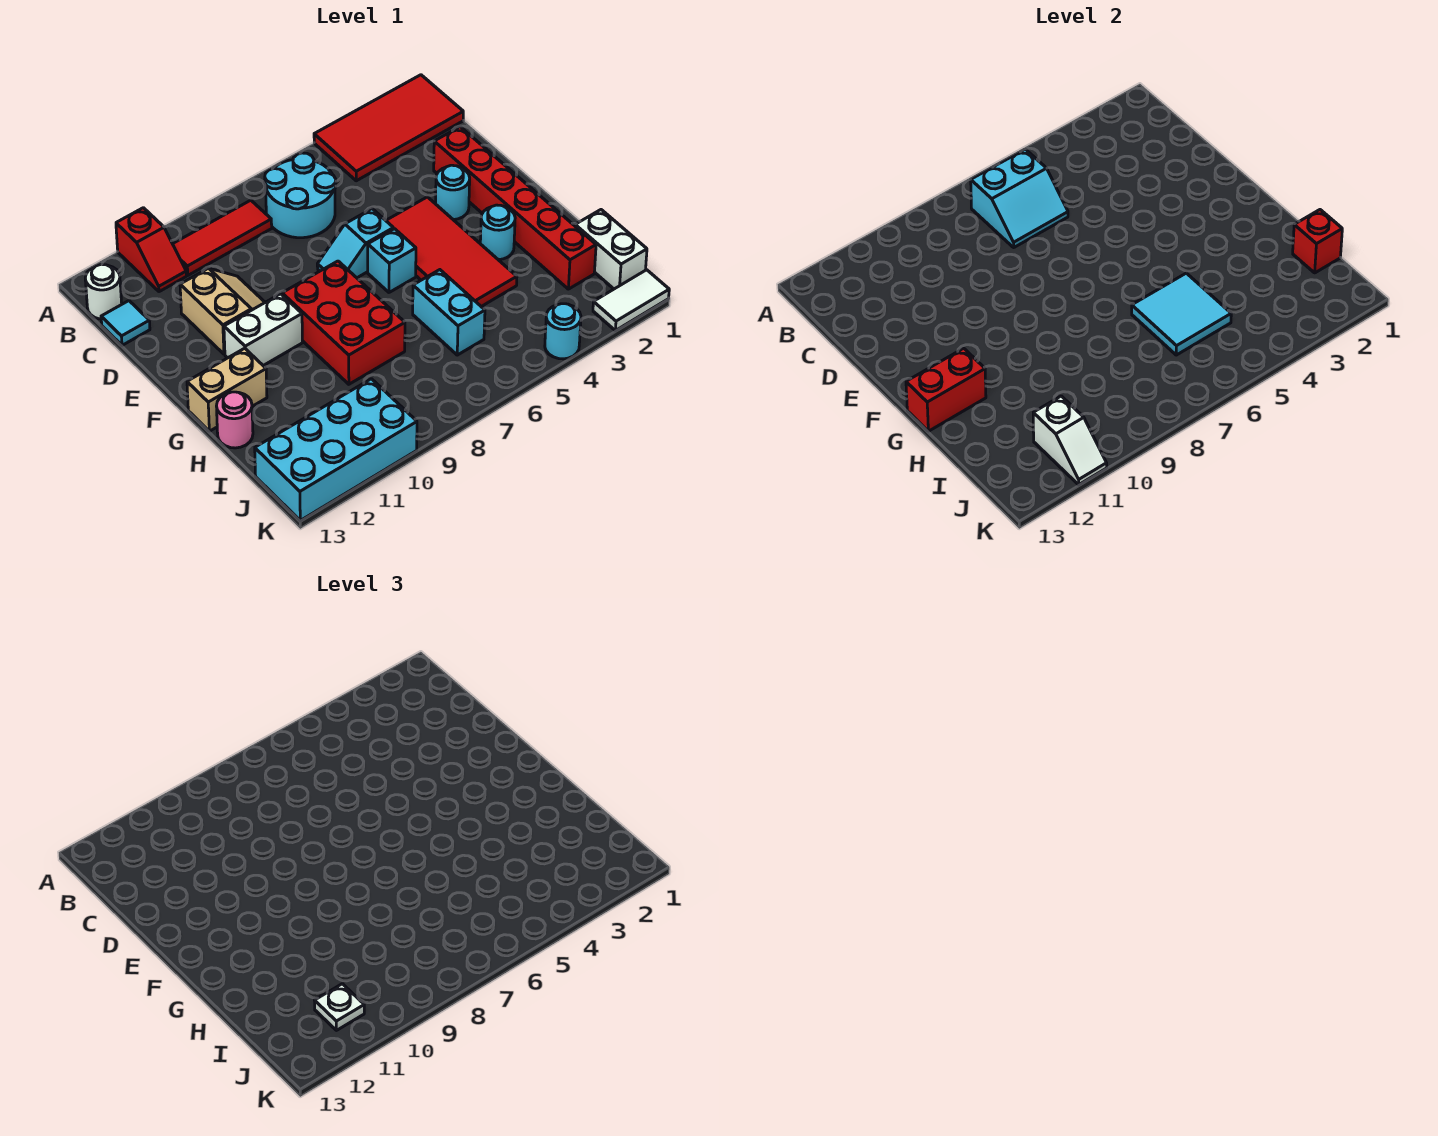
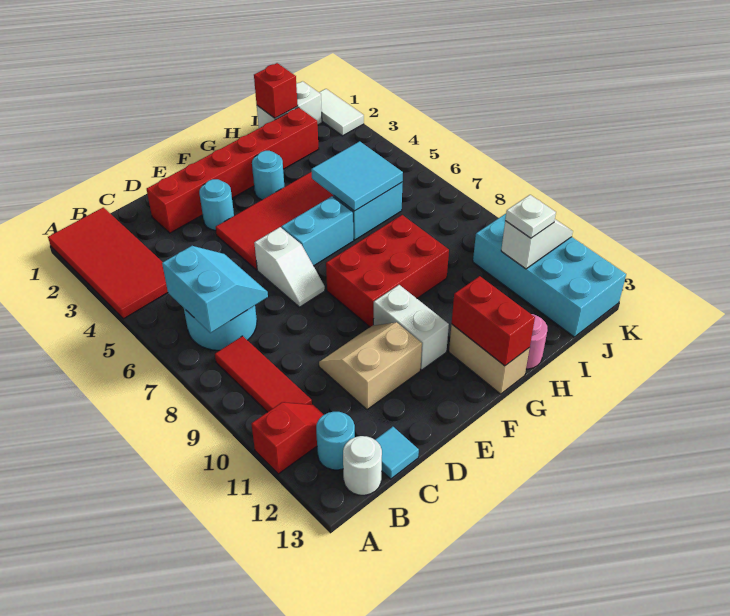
cyan 1x2 slope [317,209,393,278] -> white 1x2 slope [254,227,325,307]
cyan 1x1 brick [368,229,416,292] -> cyan 1x2 brick [281,196,354,266]
cyan 1x1 round brick [545,304,581,359] -> cyan 1x1 round brick moved to [316,412,355,470]

